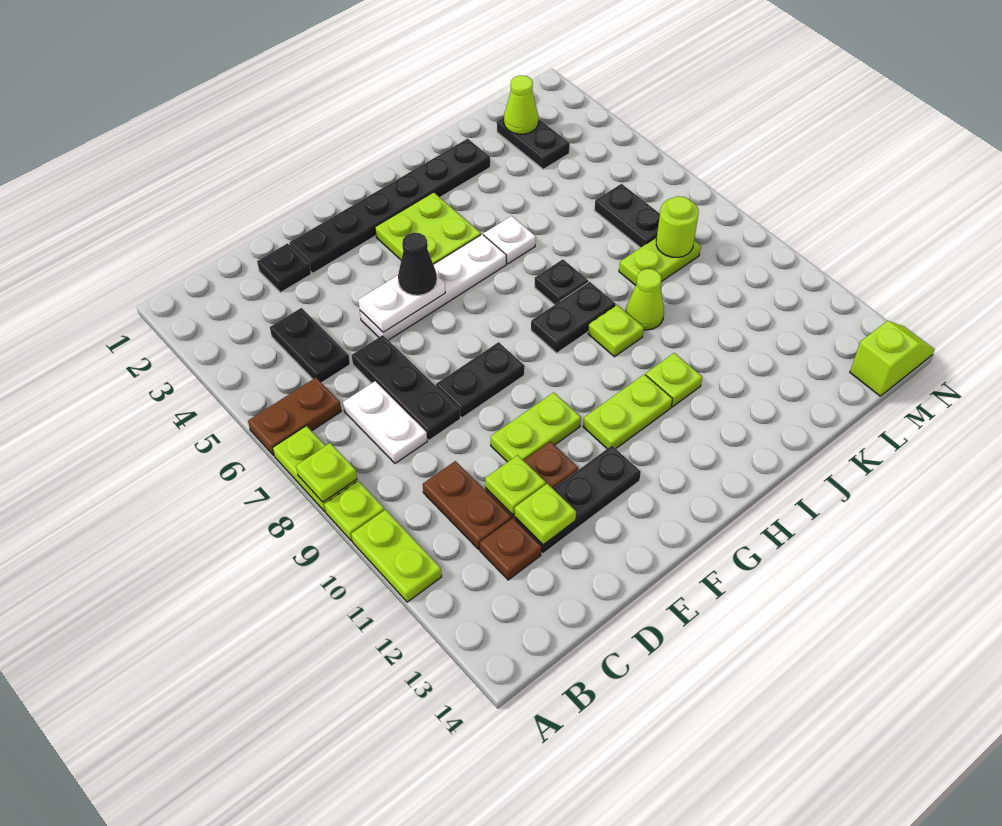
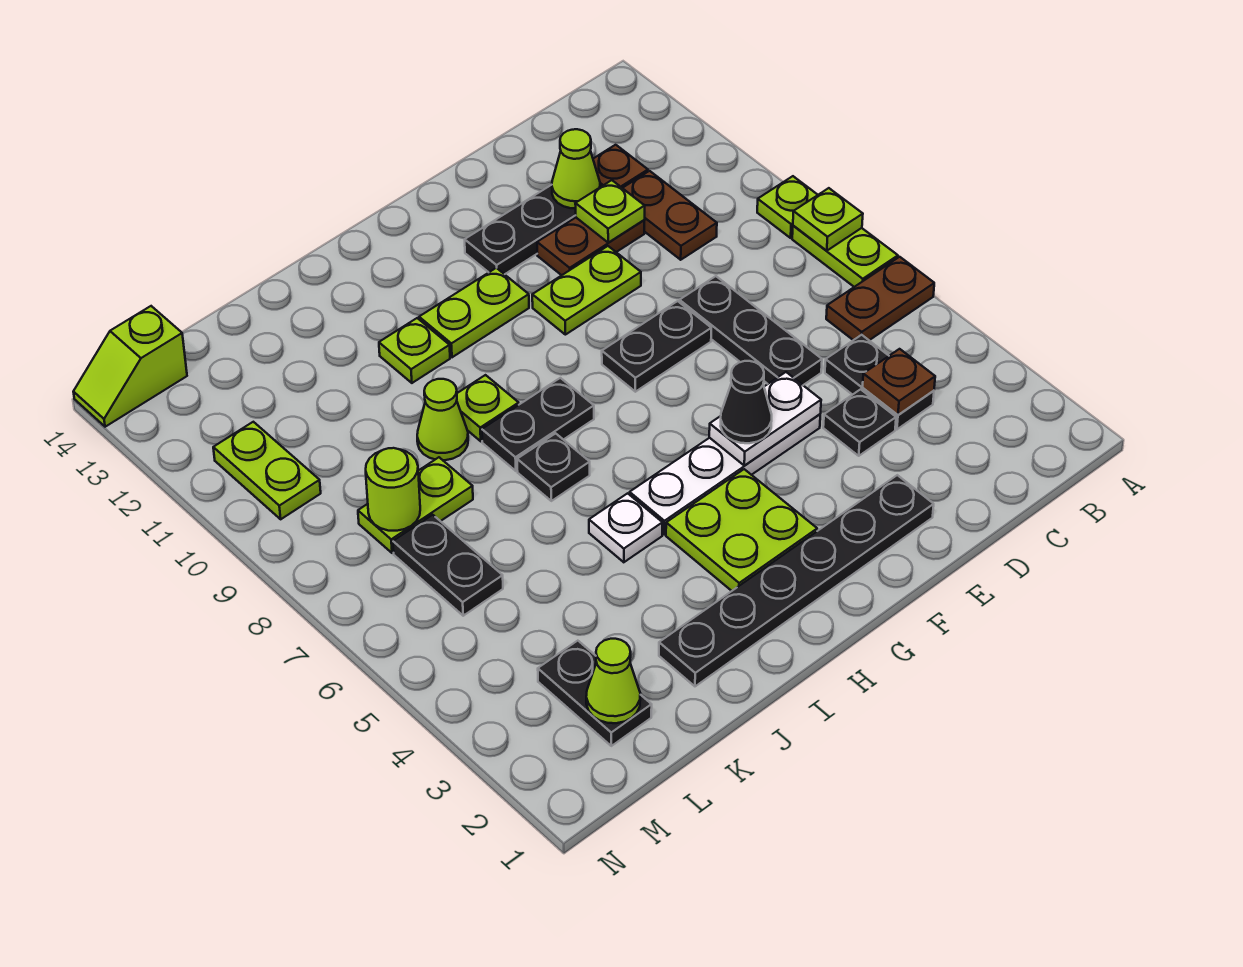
lime 1x2 plate [351,510,442,602] -> lime 1x2 plate moved to [213,422,321,519]
none -> brown 1x1 plate [863,349,935,415]
white 1x2 plate [343,381,427,463] -> none
black 1x1 plate [257,243,311,292] -> black 1x1 plate moved to [823,389,896,456]
lime 1x1 plate [515,484,576,545] -> lime 1x1 cone [552,129,600,209]

